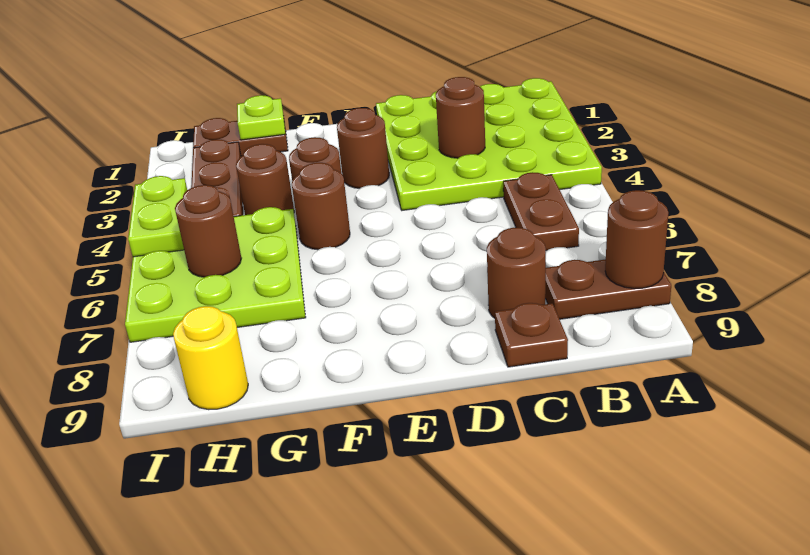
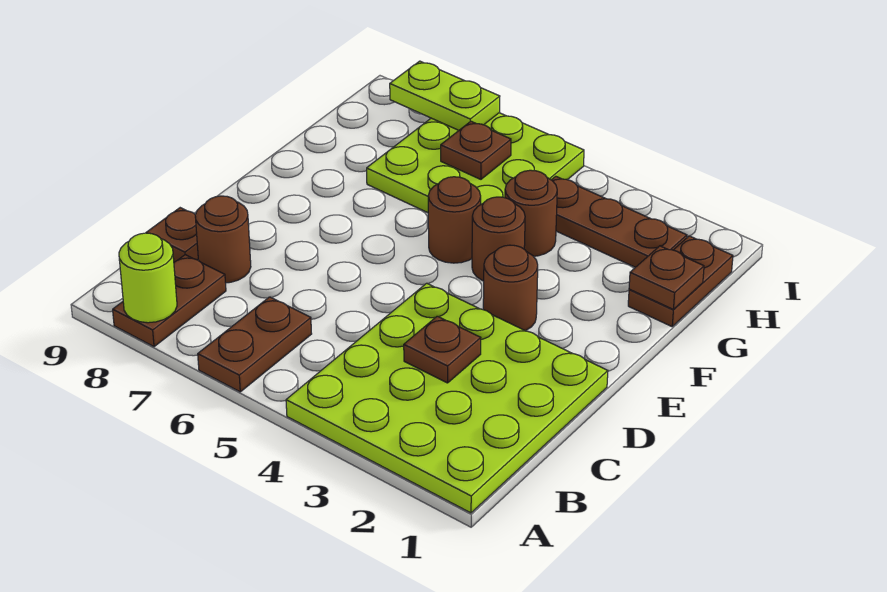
brown 1x1 round brick [605,190,669,289] -> lime 1x1 round brick [119,233,177,323]
brown 1x2 plate [503,172,579,251] -> brown 1x2 plate turned to [198,297,312,392]
brown 1x1 round brick [436,77,485,158] -> brown 1x1 plate [404,316,481,383]
lime 1x1 plate [237,95,285,140] -> brown 1x1 plate [629,246,704,309]
brown 1x1 round brick [175,185,241,277] -> brown 1x1 plate [441,121,511,179]
yellow 1x1 round brick [173,306,248,410] -> none
lime 1x2 plate [128,176,187,257] -> lime 1x2 plate moved to [390,61,500,130]

